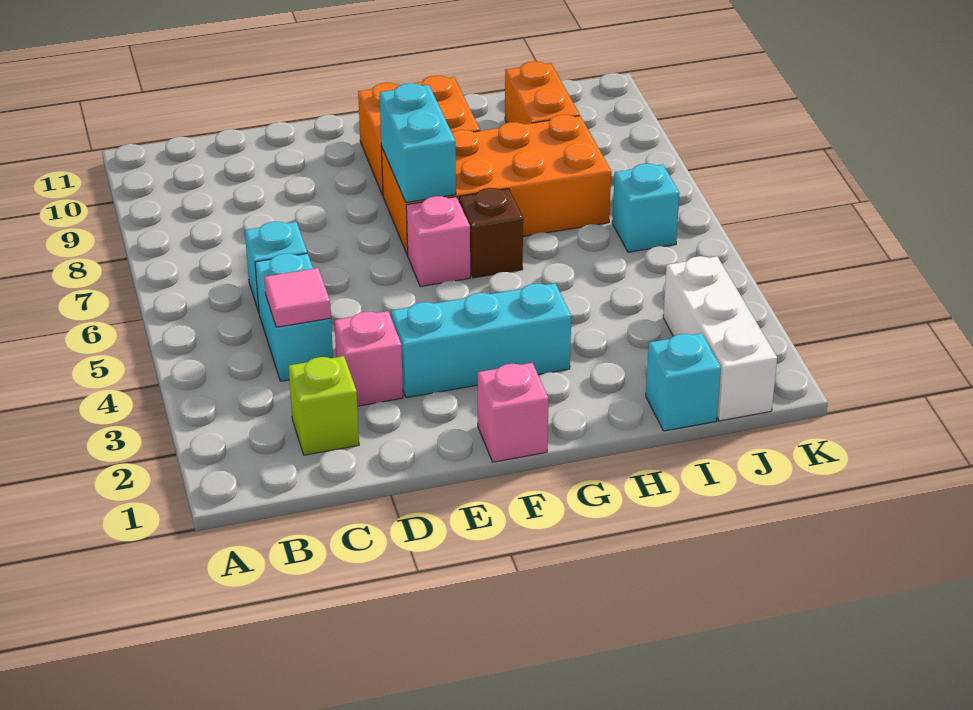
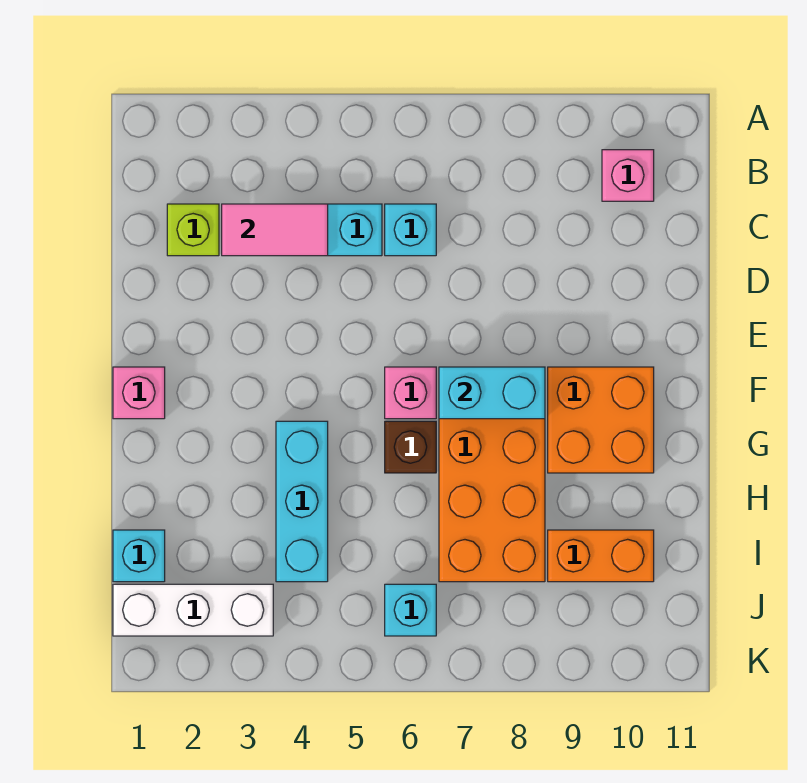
pink 1x1 tile [264,268,331,327] -> pink 1x2 tile [222,204,328,256]
pink 1x1 brick [334,311,403,406] -> pink 1x1 brick moved to [602,150,654,201]
cyan 1x3 brick [391,283,571,398] -> cyan 1x3 brick moved to [276,421,328,582]

